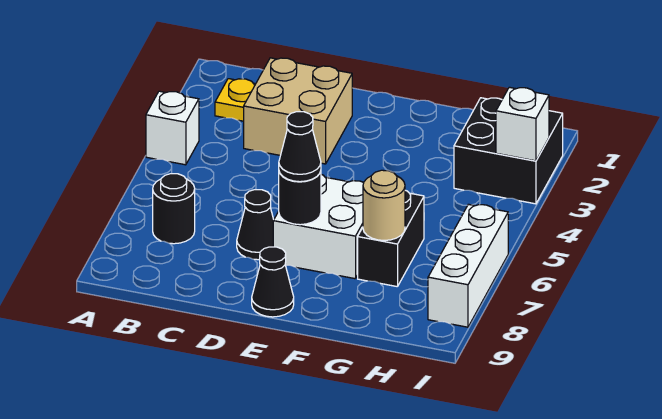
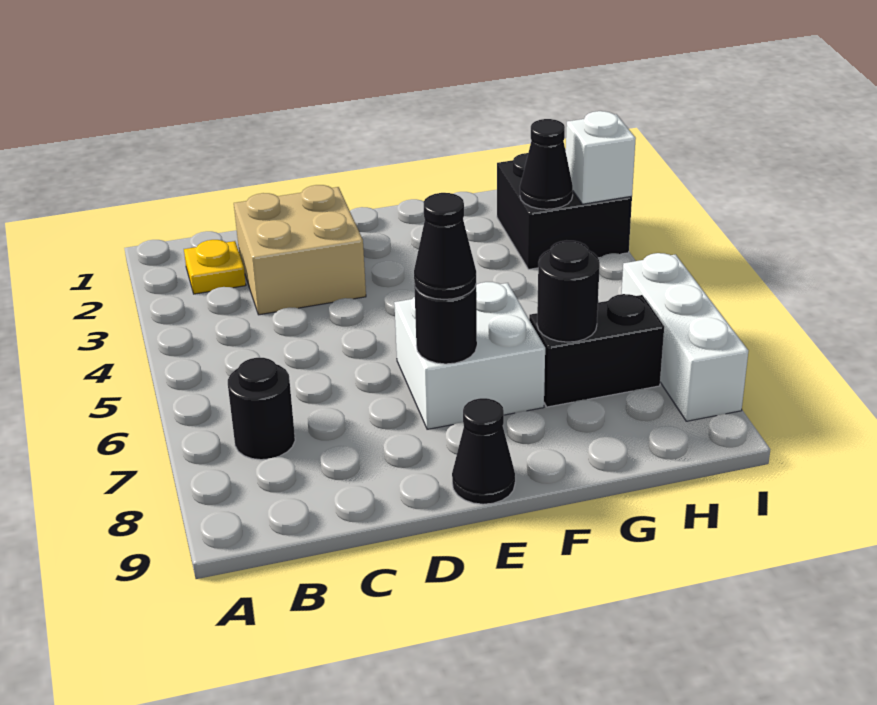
white 1x1 brick [146,91,199,165] -> none
black 1x1 cone [237,190,274,260] -> black 1x1 cone moved to [520,119,573,209]
black 1x2 brick [358,190,424,287] -> black 1x2 brick turned to [529,294,664,407]
tan 1x1 round brick [363,170,405,240] -> black 1x1 round brick [537,241,600,342]

